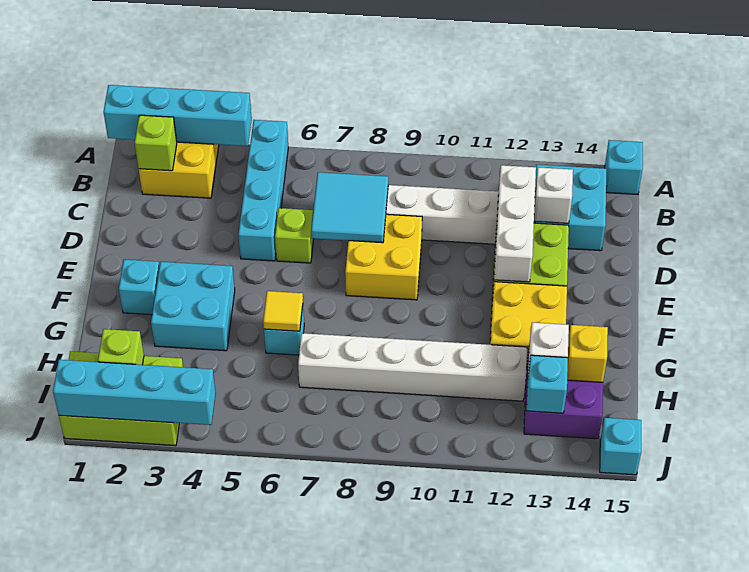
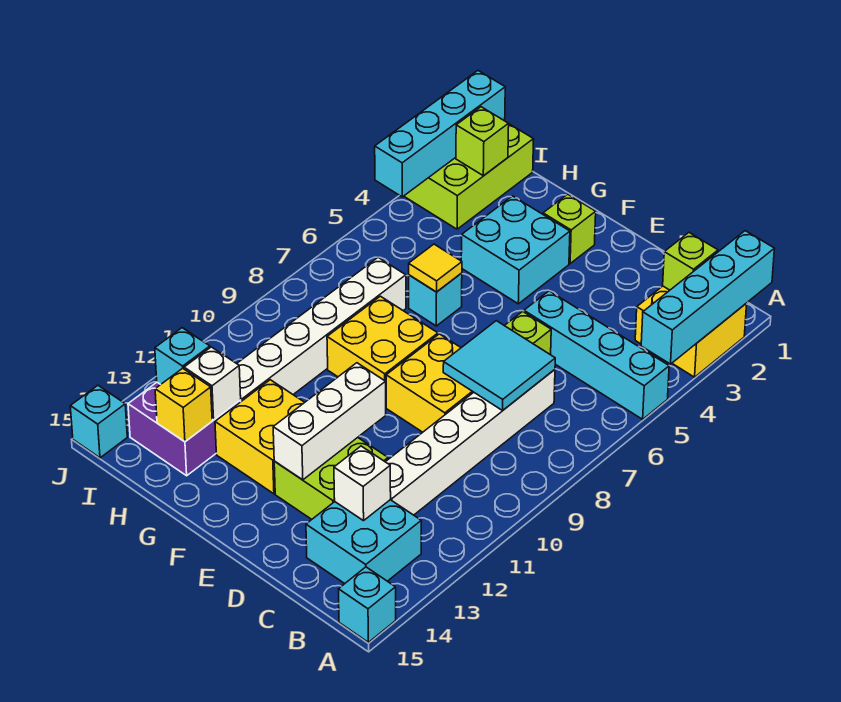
white 1x3 brick [494,165,536,282] -> white 1x3 brick turned to [273,363,386,480]
cyan 1x1 brick [119,259,159,315] -> lime 1x1 brick [543,194,596,264]
none -> yellow 2x2 brick [327,296,438,382]

